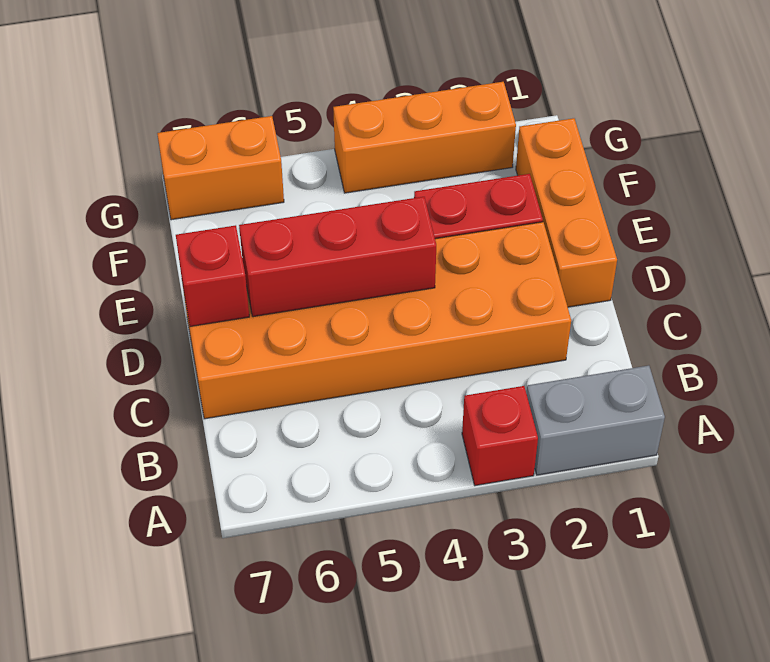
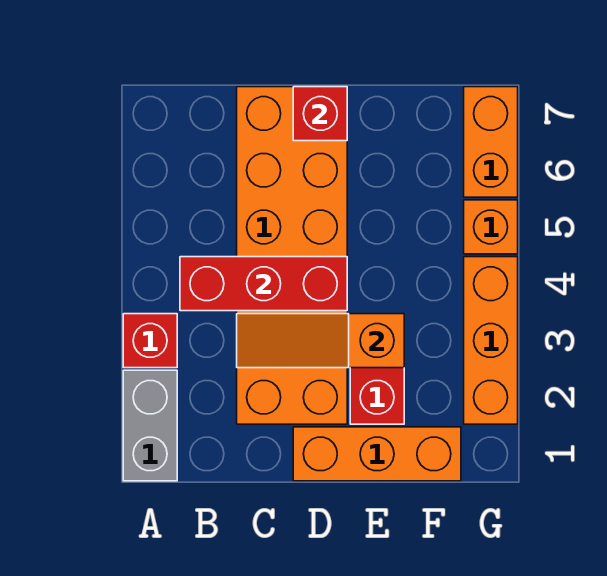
none -> orange 1x3 slope [237,314,404,368]
red 1x3 brick [239,197,436,317] -> red 1x3 brick turned to [180,257,347,311]
none -> orange 1x1 brick [464,200,518,254]

